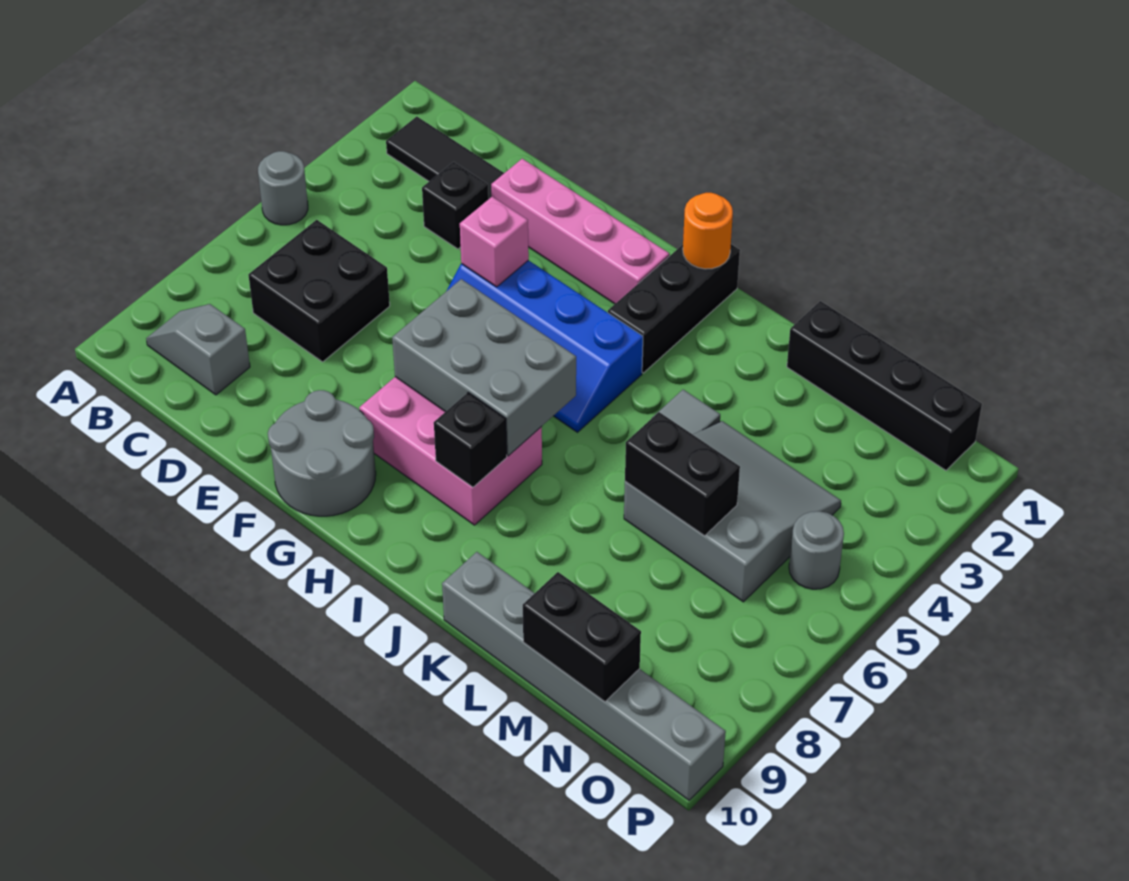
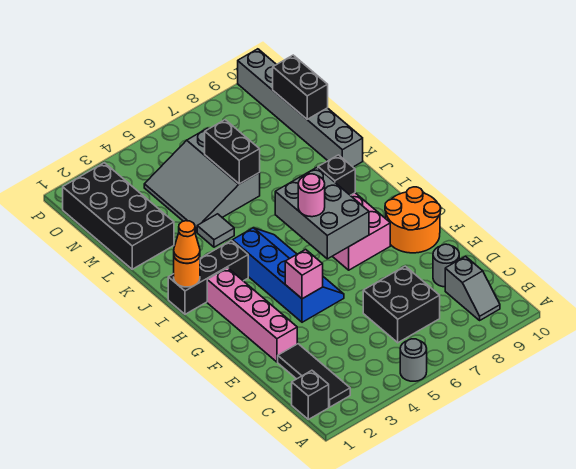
black 1x1 brick [422,162,488,249] -> black 1x1 brick moved to [292,370,329,419]
grey 2x2 round brick [268,390,376,516] -> orange 2x2 round brick [385,187,441,253]
none -> pink 1x1 round brick [298,174,325,217]
none -> orange 1x1 cone [174,221,200,263]
black 1x4 brick [787,301,982,470] -> black 2x4 brick [63,163,174,269]
grey 1x1 round brick [789,511,844,589] -> grey 1x1 round brick moved to [433,244,459,287]

